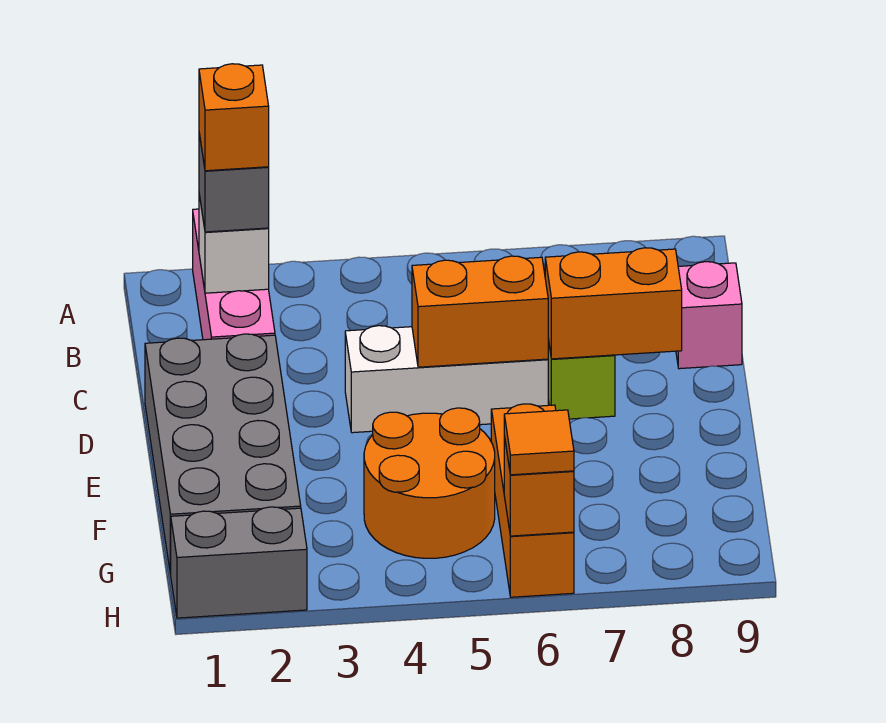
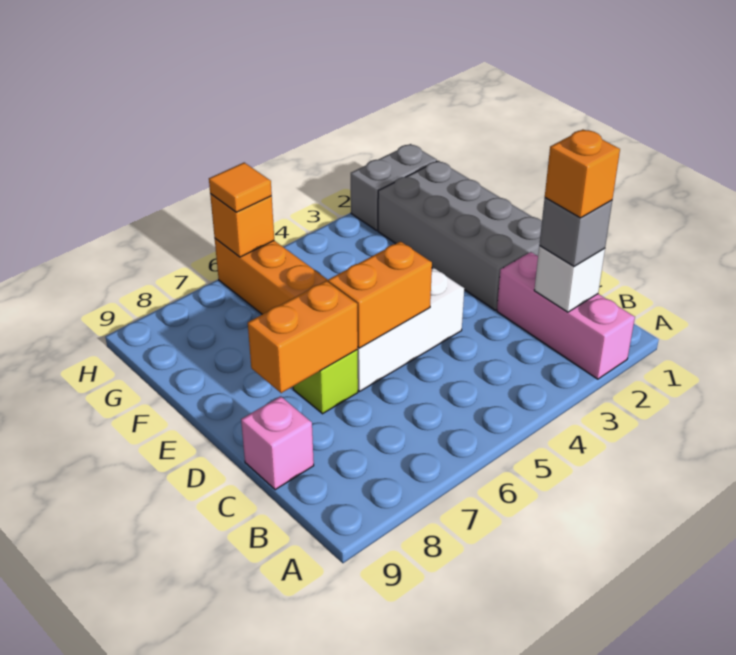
orange 2x2 round brick [364,408,495,558] -> none

